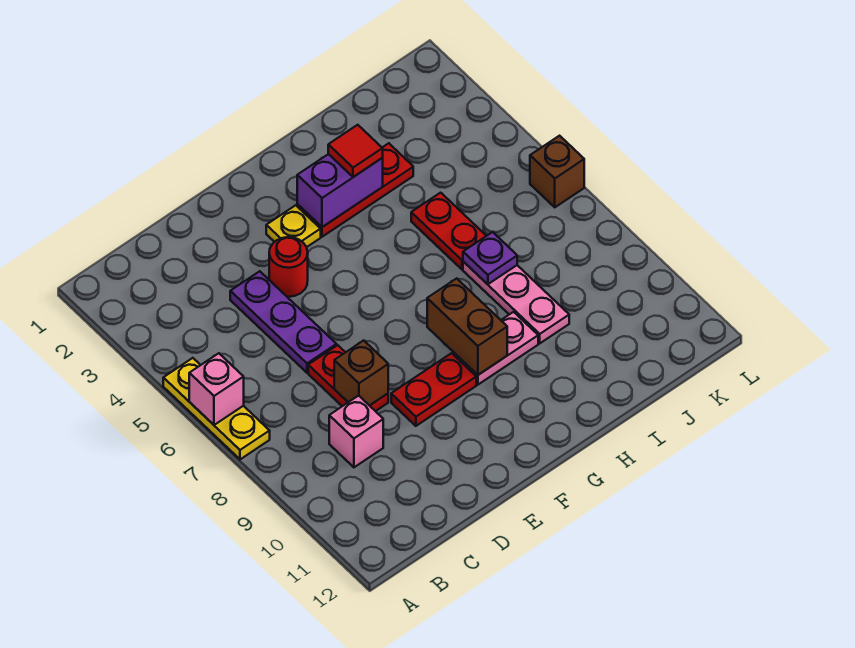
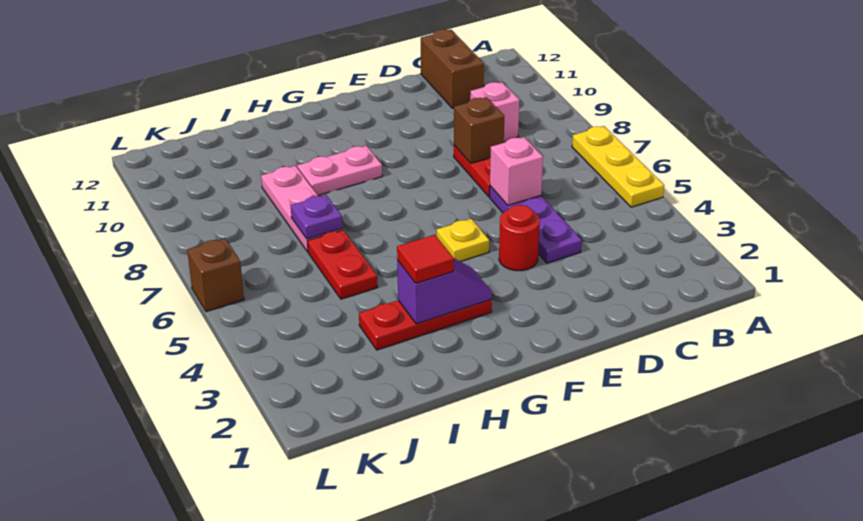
pink 1x1 brick [189,353,244,425] -> pink 1x1 brick moved to [490,137,543,205]
red 1x2 plate [391,353,476,426] -> none
yellow 1x1 plate [266,205,321,247] -> yellow 1x1 plate moved to [437,219,489,262]
purple 1x2 brick [297,154,383,227] -> purple 1x2 slope [397,258,492,324]
brown 1x2 brick [427,278,507,375] -> brown 1x2 brick moved to [421,29,484,108]

